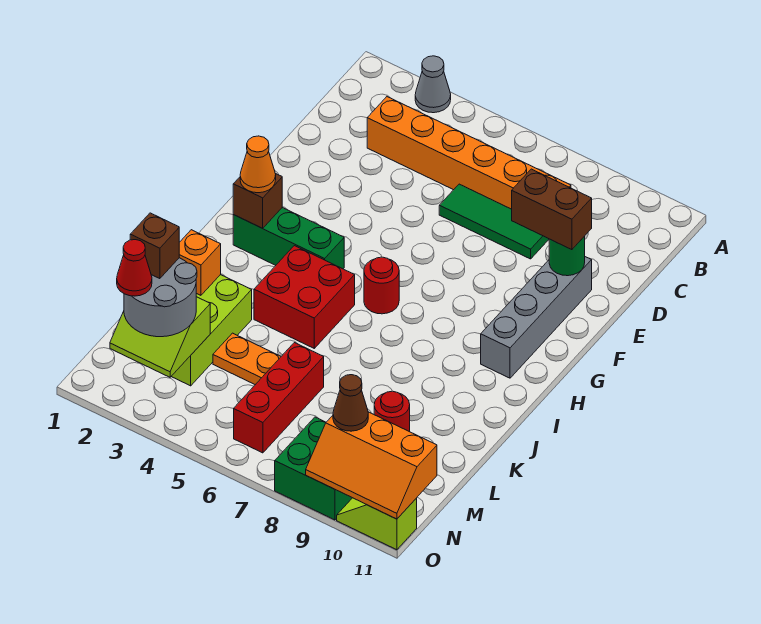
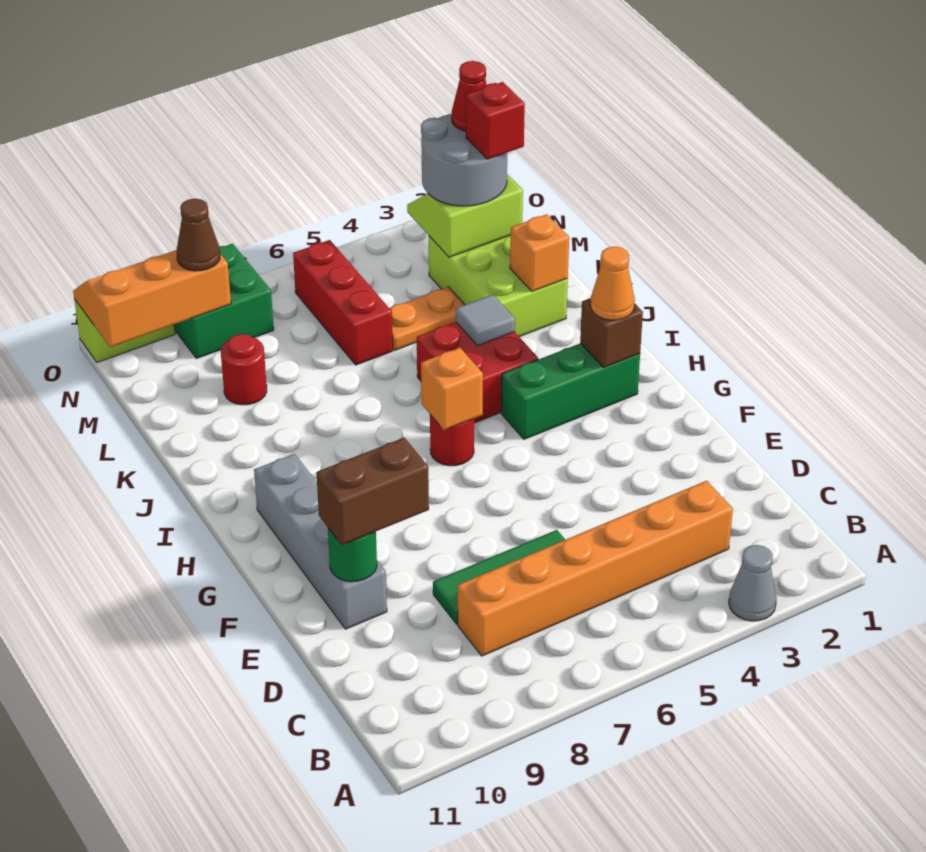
none -> orange 1x1 brick [421,348,483,430]
none -> grey 1x1 tile [456,295,515,346]
brown 1x1 brick [130,213,179,279] -> red 1x1 brick [466,82,525,159]

